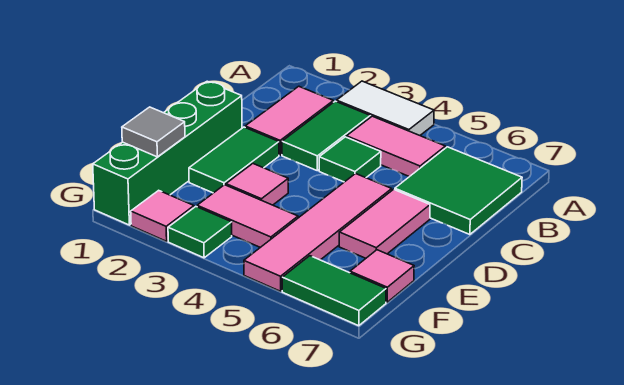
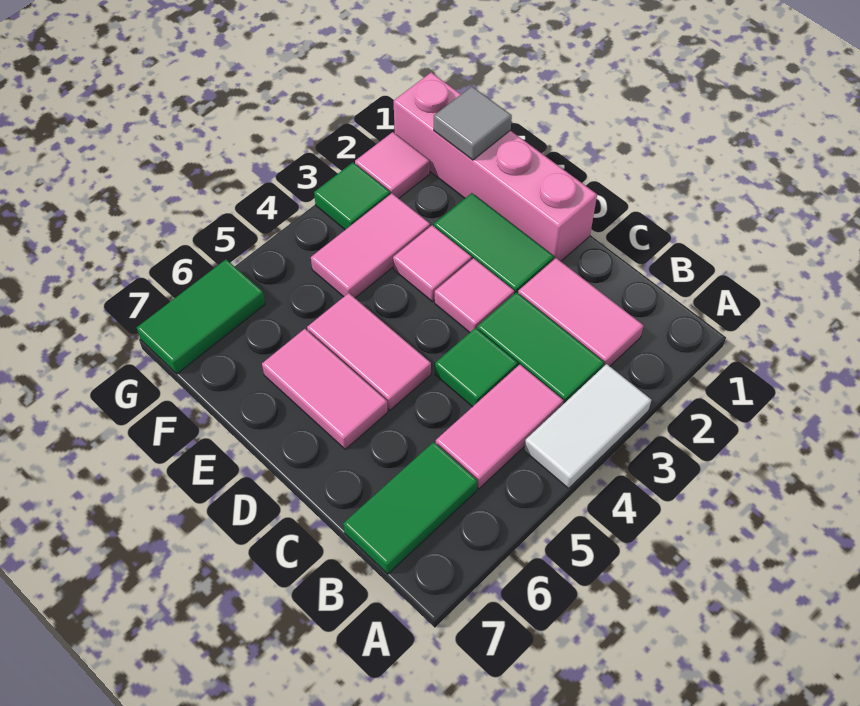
green 2x2 tile [395,147,522,235] -> green 1x2 tile [343,442,477,574]
green 1x4 brick [93,81,242,225] -> pink 1x4 brick [394,72,597,261]
pink 1x4 tile [244,174,392,291] -> pink 1x2 tile [307,293,431,410]
pink 1x1 tile [350,250,414,302] -> pink 1x1 tile moved to [435,258,514,332]

